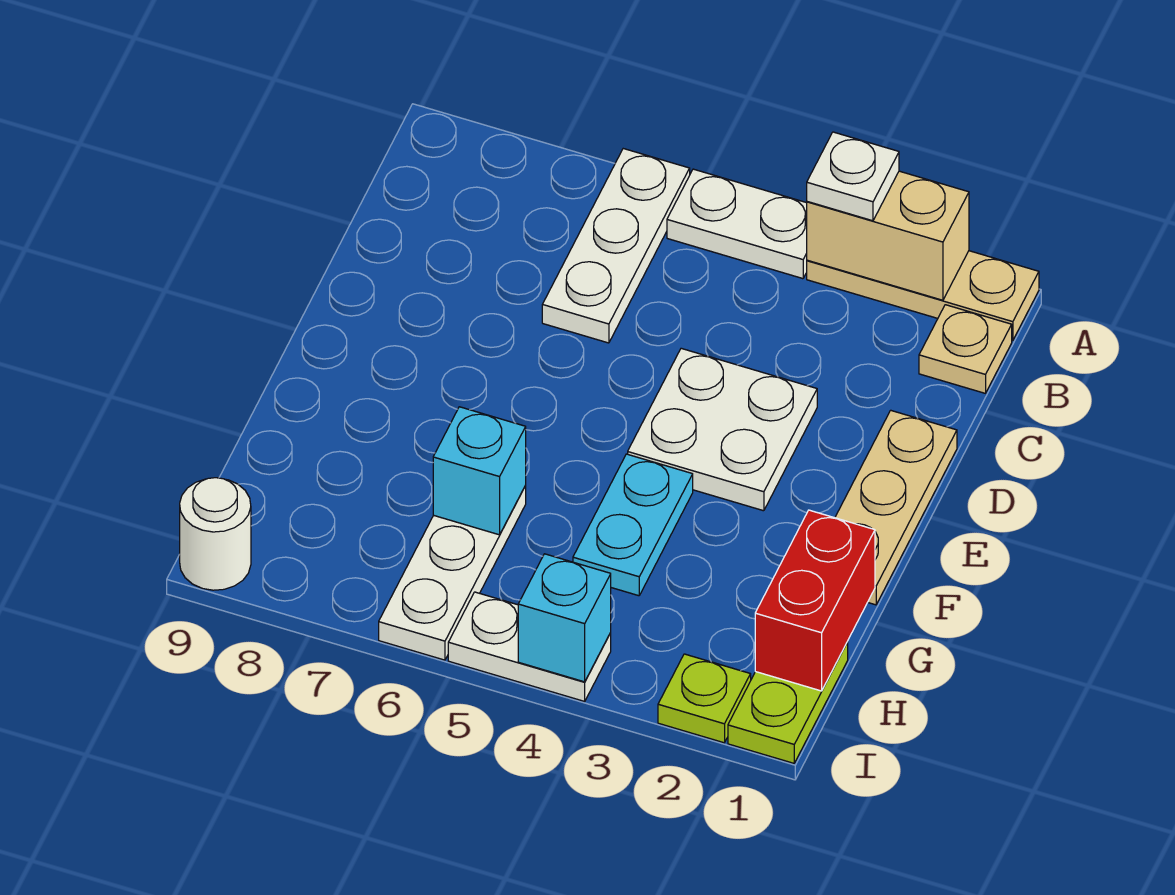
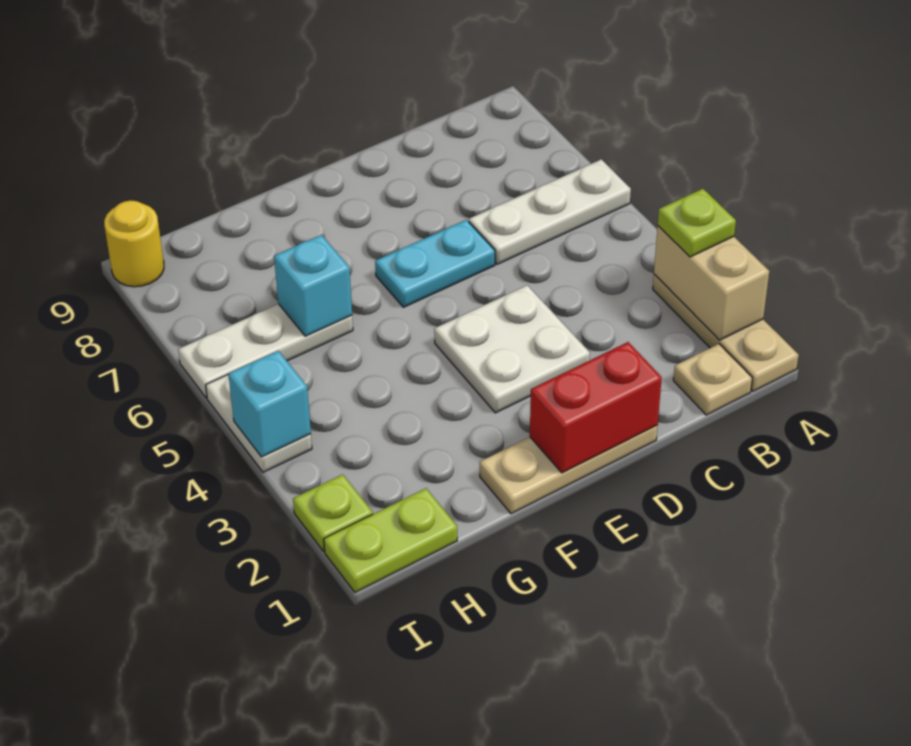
white 1x1 plate [807,132,899,221] -> lime 1x1 plate [658,189,736,257]
white 1x2 plate [667,169,807,279] -> none
cyan 1x2 plate [573,454,693,596] -> cyan 1x2 plate moved to [375,220,495,307]
red 1x2 brick [755,510,875,691] -> red 1x2 brick moved to [530,342,662,473]
white 1x1 round brick [180,478,251,590] -> yellow 1x1 round brick [104,201,164,287]

